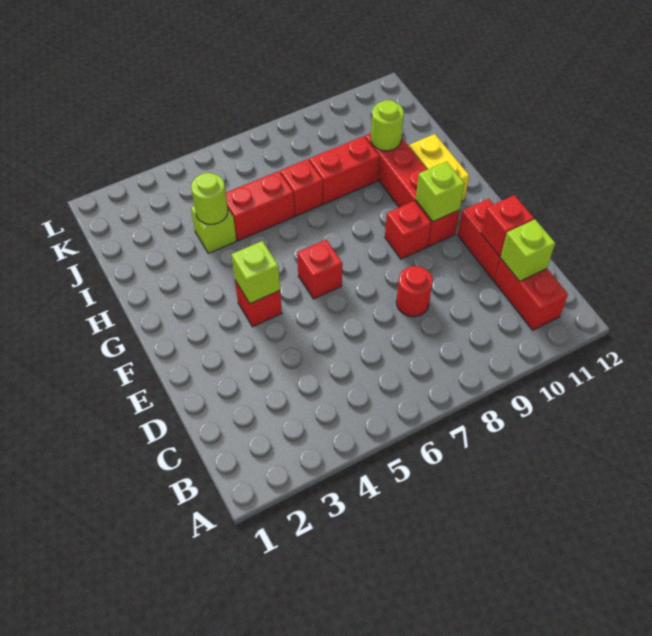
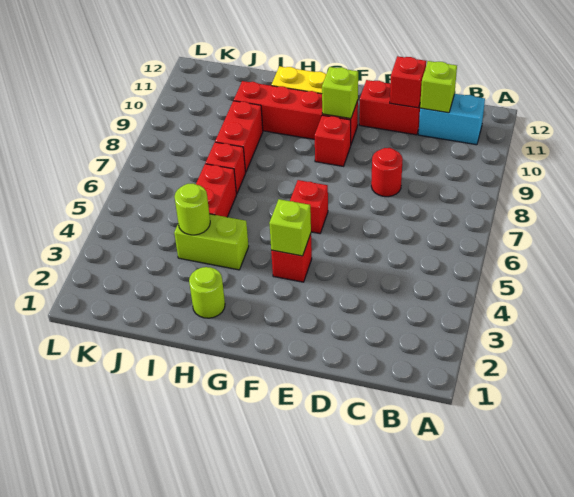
red 1x2 brick [494,258,568,330] -> cyan 1x2 brick [418,94,485,145]
lime 1x1 brick [191,206,236,253] -> lime 1x2 brick [174,214,249,270]
lime 1x1 round brick [371,100,404,151] -> lime 1x1 round brick moved to [189,267,225,318]

